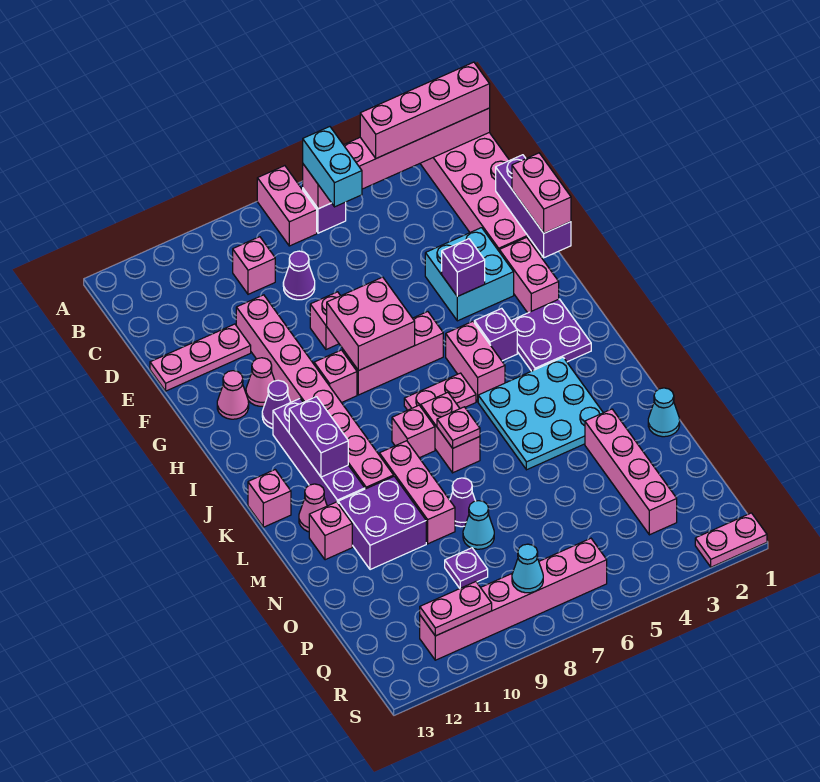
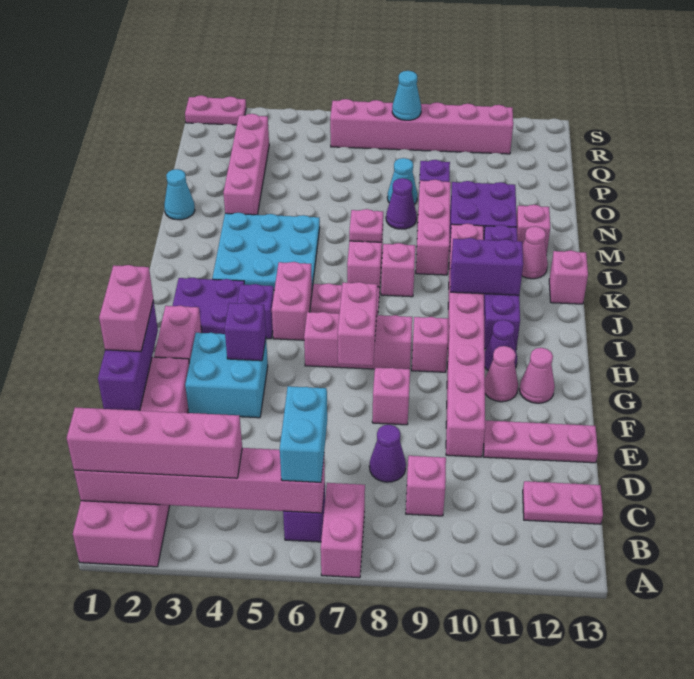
pink 2x2 brick [327,277,415,371] -> pink 1x2 brick [338,282,377,366]
purple 1x2 brick [289,397,348,477] -> purple 1x2 brick turned to [450,238,523,295]
pink 1x2 plate [420,582,492,636] -> pink 1x2 plate moved to [523,481,603,524]

